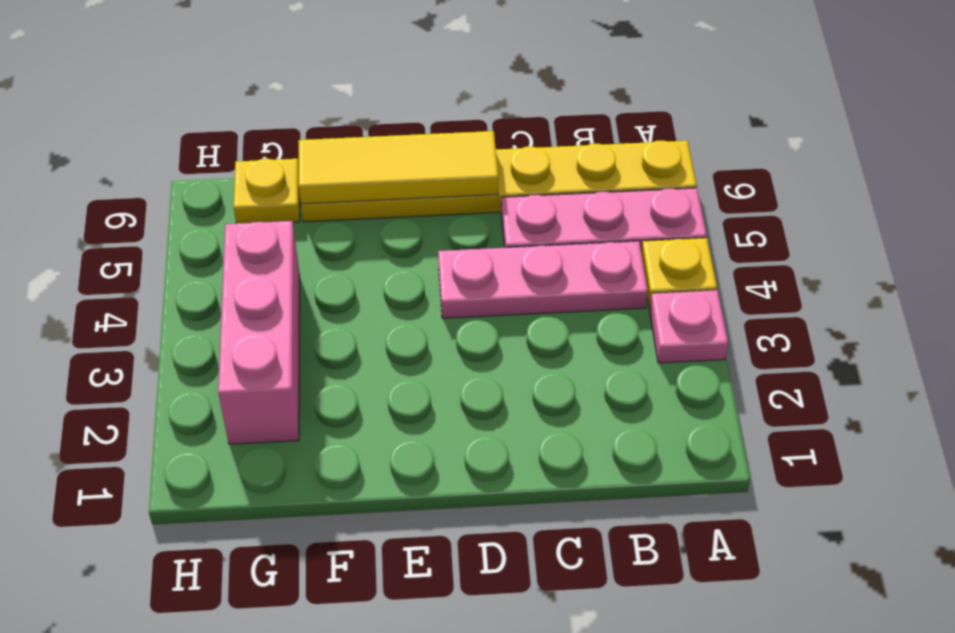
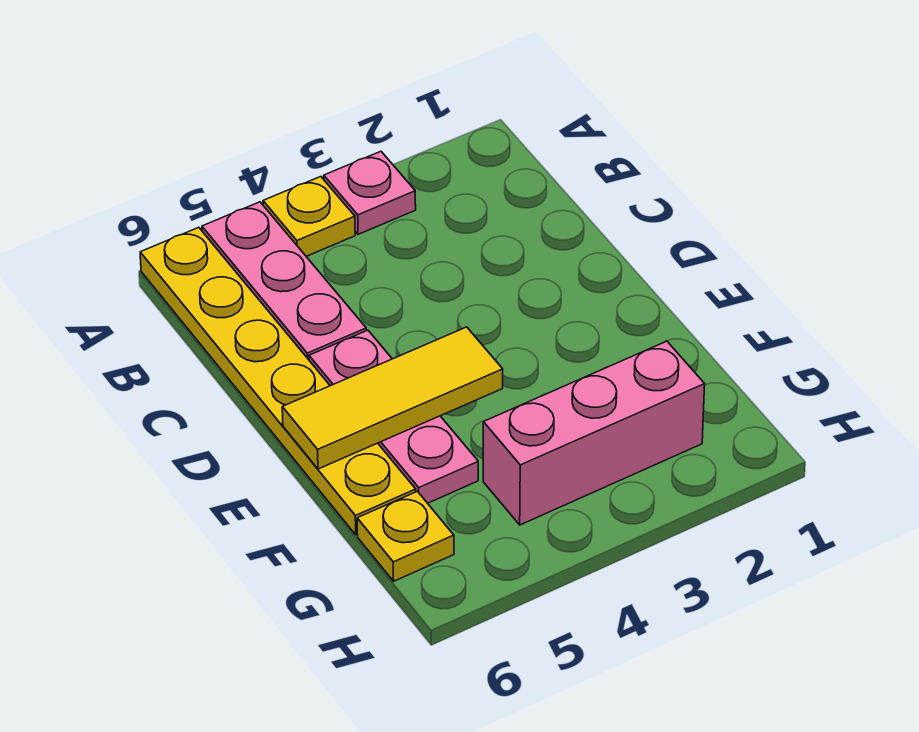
pink 1x3 plate [438,241,648,318] -> pink 1x3 plate moved to [309,330,478,503]
yellow 1x3 tile [299,131,498,204] -> yellow 1x3 tile turned to [282,327,503,469]

